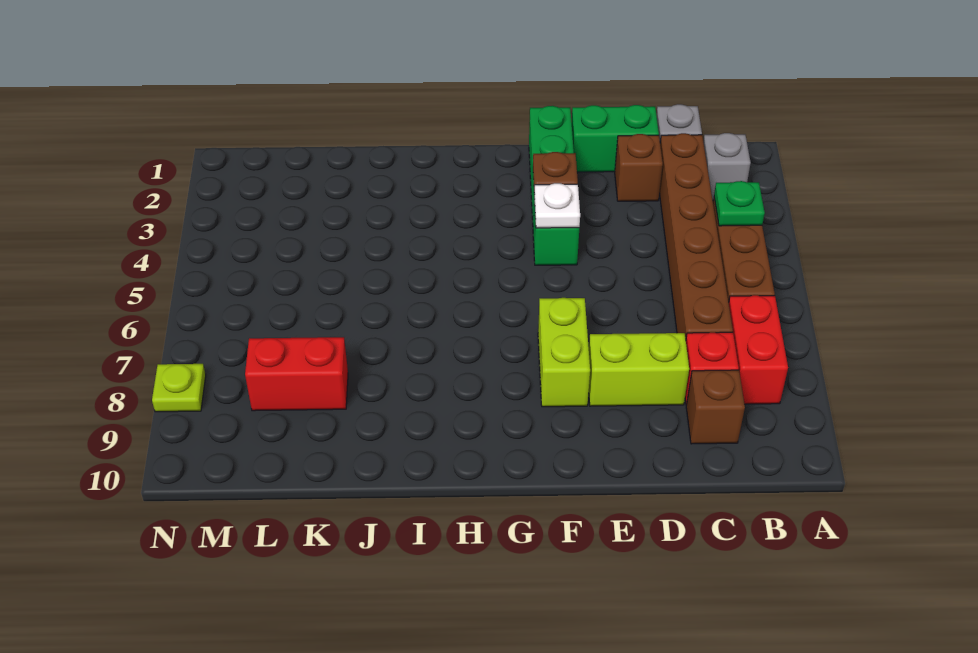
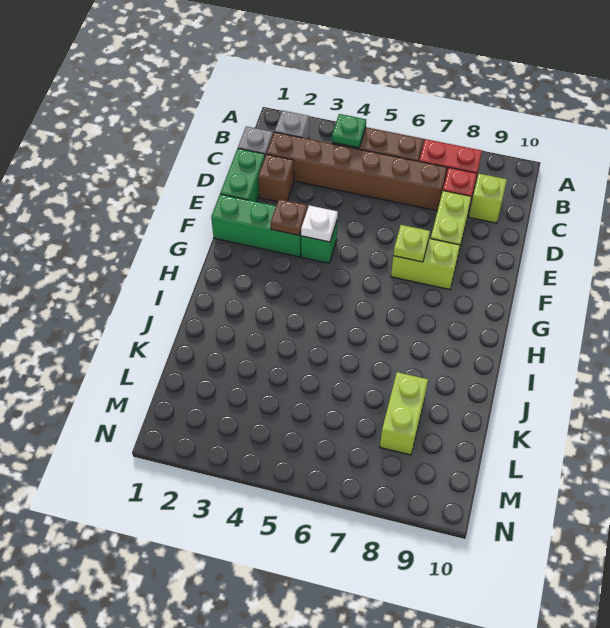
brown 1x1 brick [686,370,745,444] -> lime 1x1 brick [469,174,507,223]
red 1x2 brick [245,337,348,411] -> lime 1x2 brick [380,372,428,455]
lime 1x1 plate [152,364,206,412] -> lime 1x1 plate moved to [393,225,430,262]

